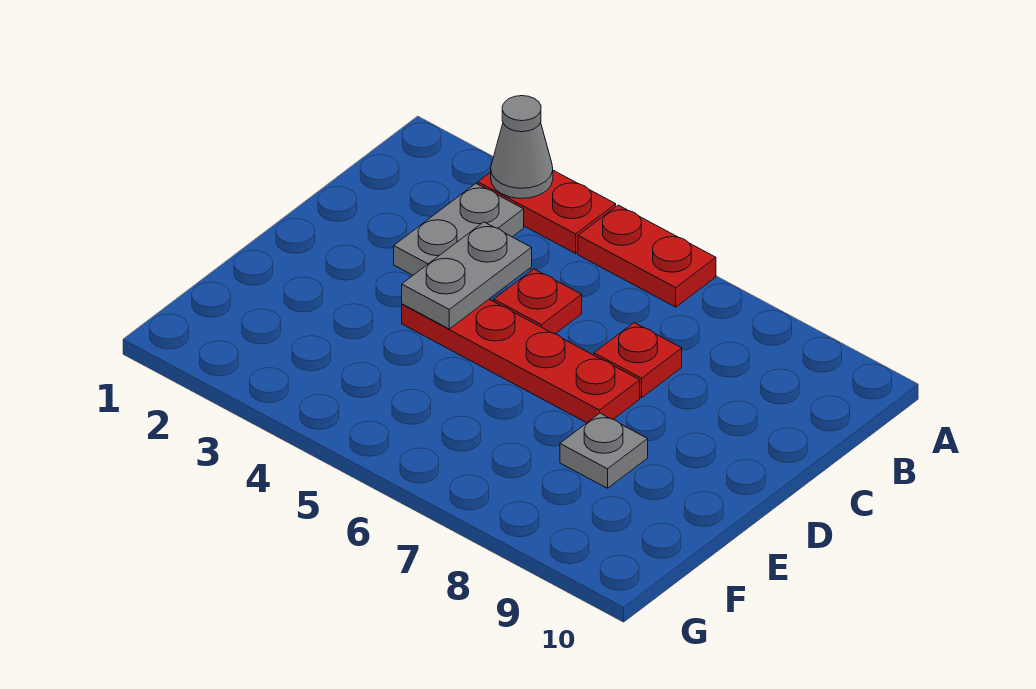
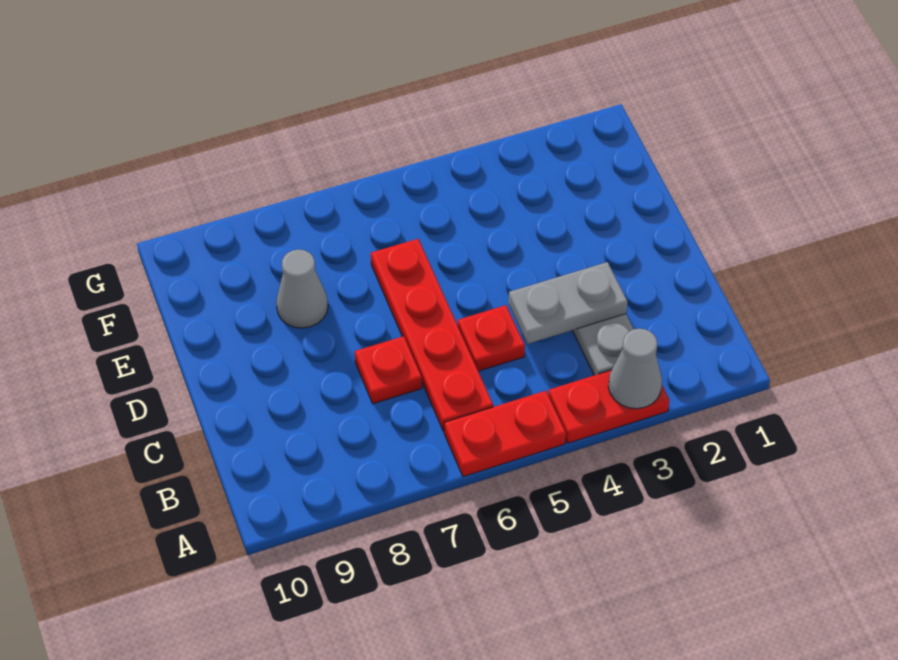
grey 1x2 plate [402,222,532,329] -> grey 1x2 plate turned to [509,262,628,344]
red 1x4 plate [402,299,640,423] -> red 1x4 plate turned to [371,239,493,432]
grey 1x1 plate [560,413,648,488] -> grey 1x1 cone [276,250,328,328]

